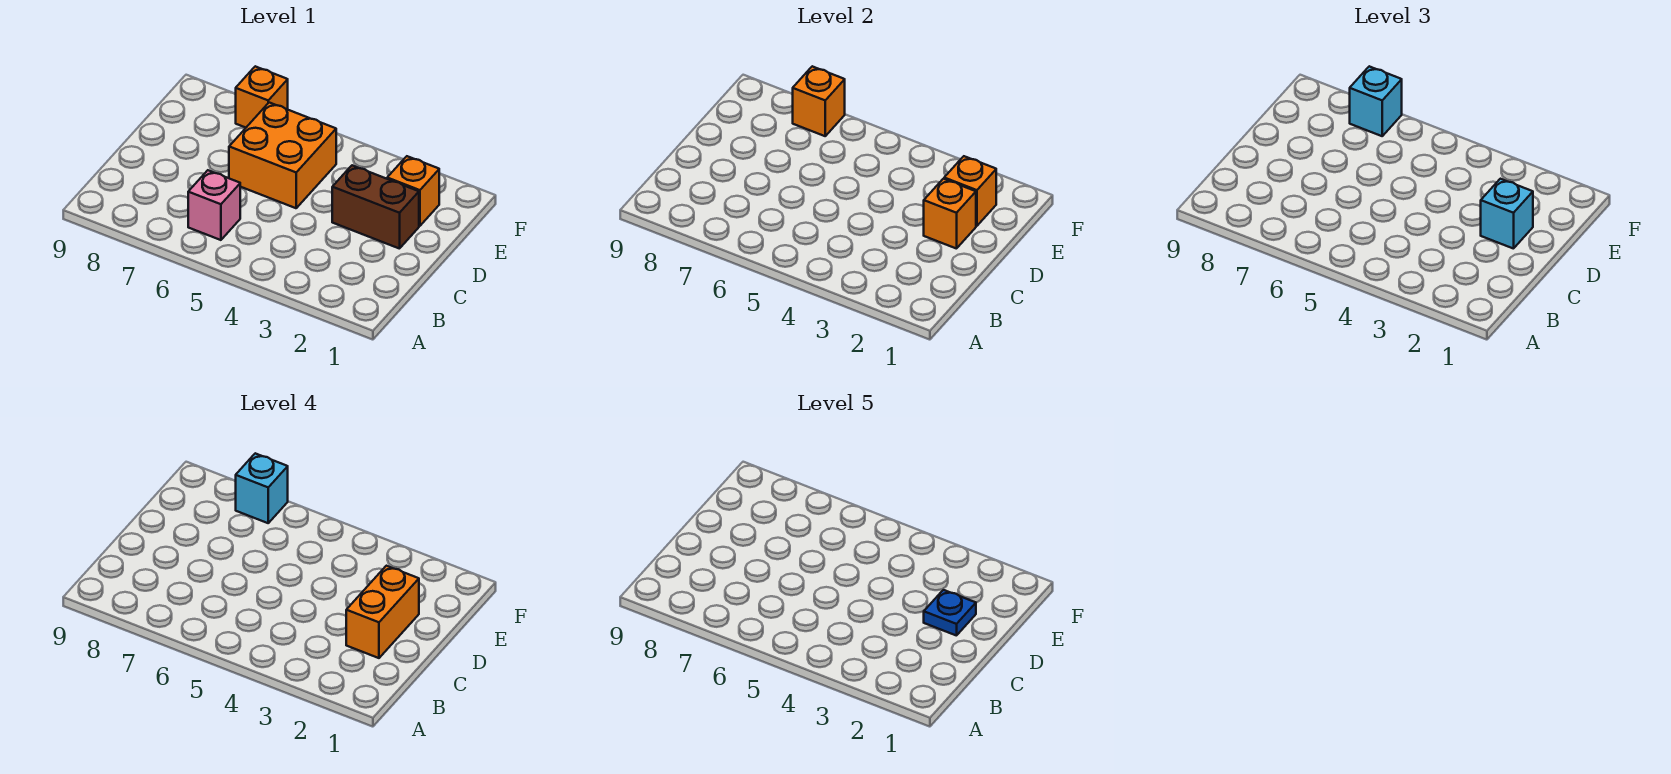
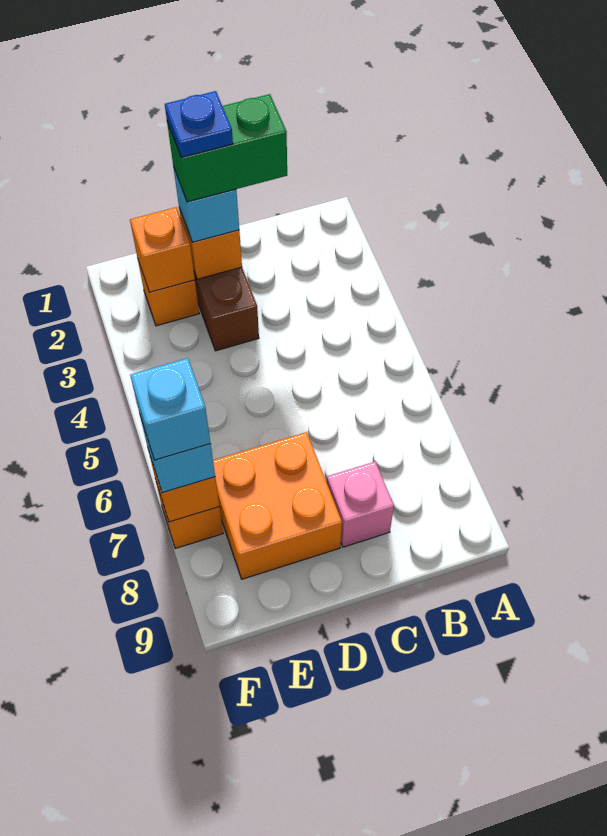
pink 1x1 brick [188,170,240,240] -> pink 1x1 brick moved to [327,462,394,547]
orange 1x2 brick [346,566,419,658] -> green 1x2 brick [167,94,287,202]
orange 2x2 brick [229,103,336,208] -> orange 2x2 brick moved to [213,432,342,579]

